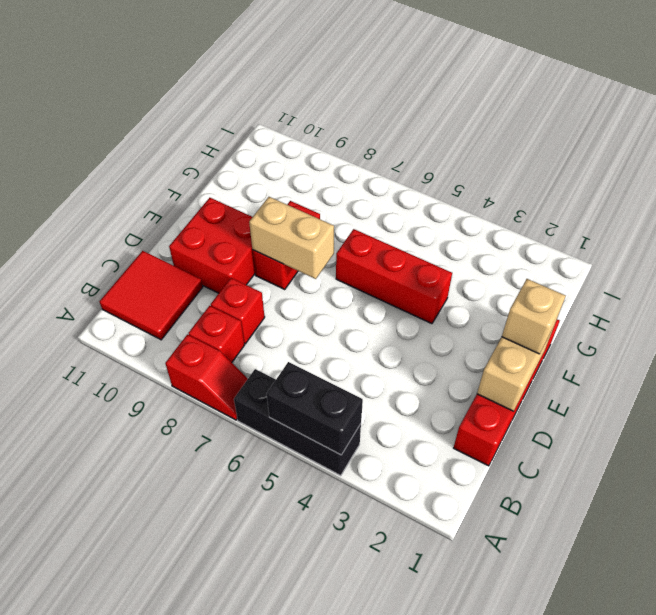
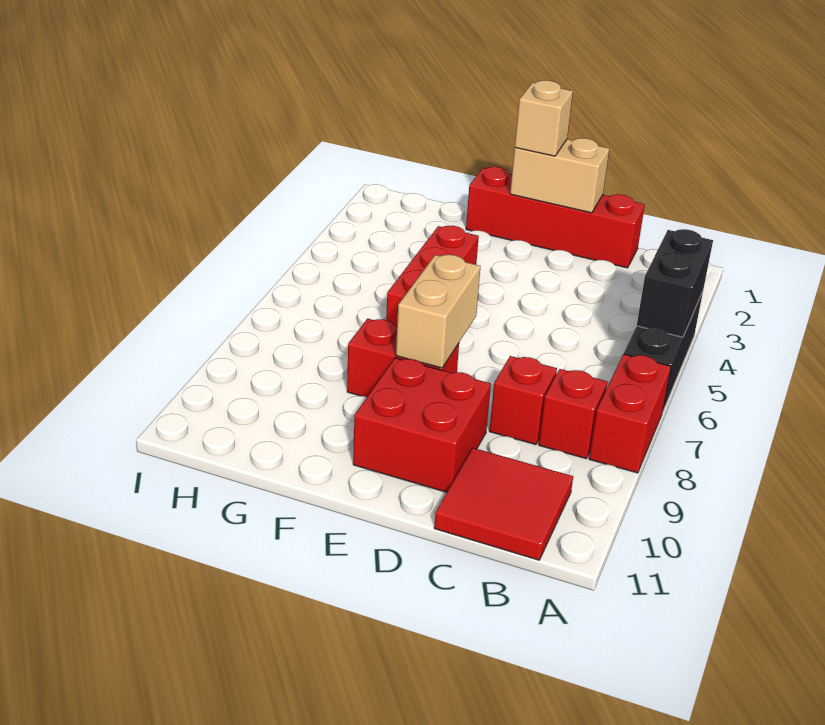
red 1x2 slope [165,335,248,420] -> red 1x2 brick [589,354,671,473]

